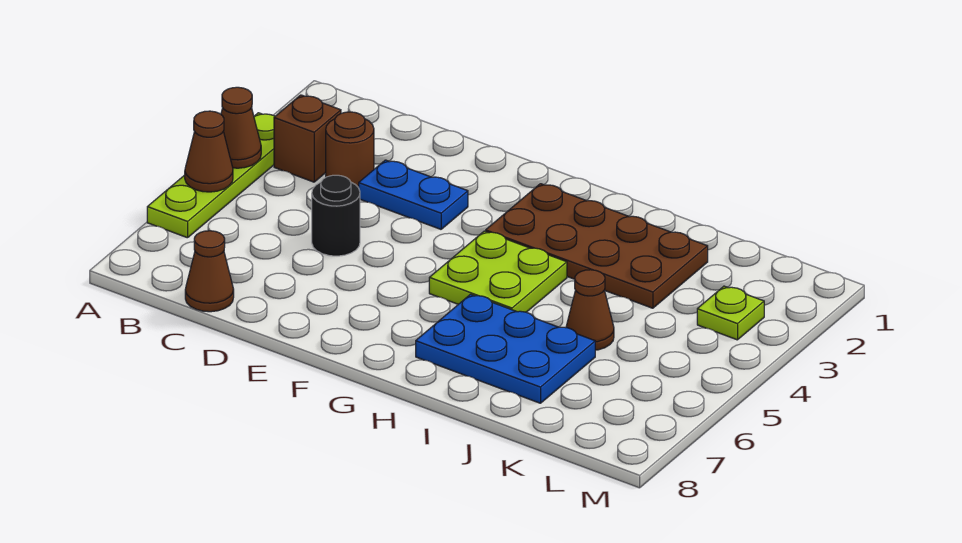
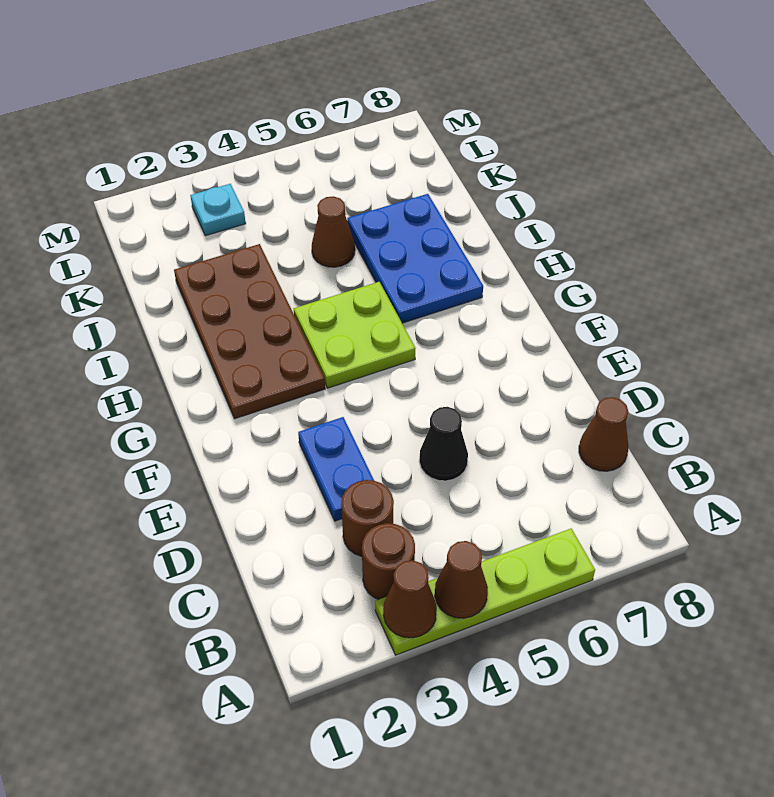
brown 1x1 cone [185,111,233,192] -> brown 1x1 cone moved to [383,560,437,638]
brown 1x1 brick [274,95,341,182] -> brown 1x1 round brick [362,523,415,600]
black 1x1 round brick [312,175,360,256] -> black 1x1 cone [419,407,468,481]
lime 1x1 plate [697,286,764,340] -> cyan 1x1 plate [190,184,246,236]

